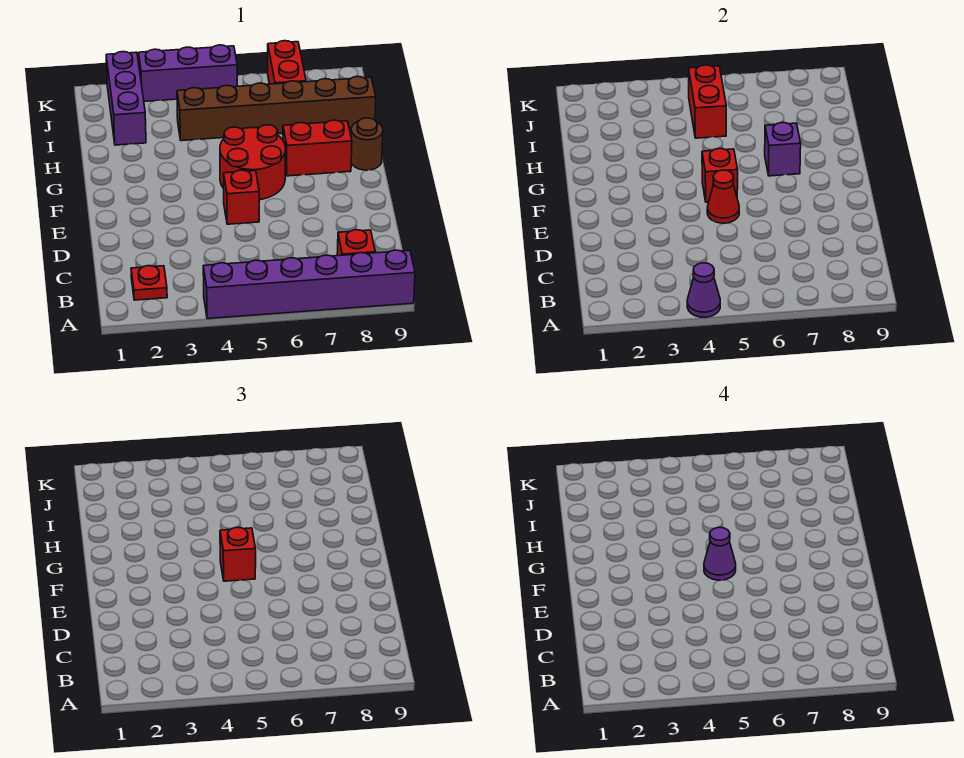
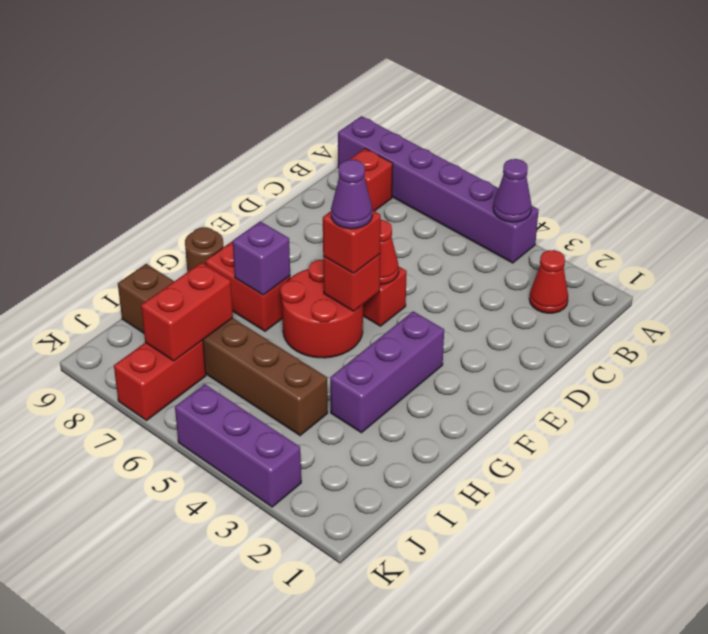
red 1x1 plate [131,266,167,300] -> red 1x1 cone [529,250,568,313]
purple 1x3 brick [106,52,146,145] -> purple 1x3 brick moved to [330,311,444,433]
red 1x2 brick [689,65,726,138] -> red 1x2 brick moved to [141,263,233,361]

